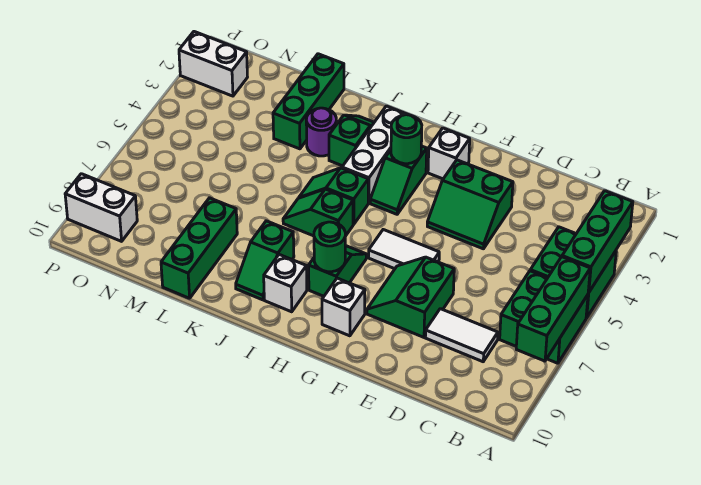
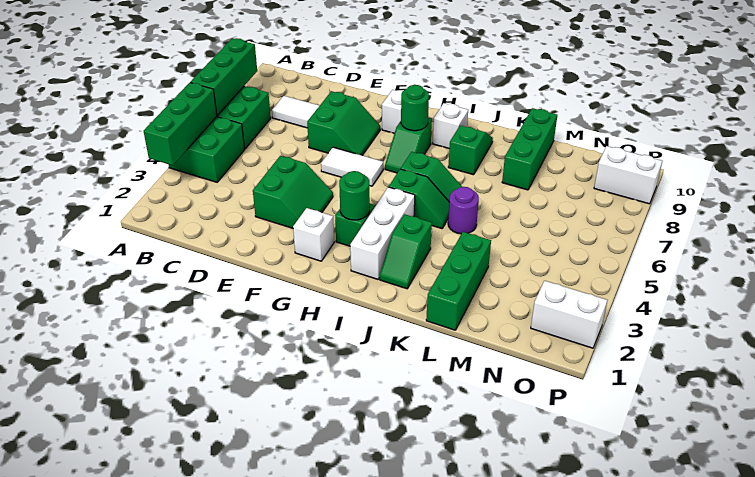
green 2x2 slope [427,160,513,249] -> green 2x2 slope turned to [253,156,333,228]
purple 1x1 round brick [306,108,336,156] -> purple 1x1 round brick moved to [448,187,479,234]

